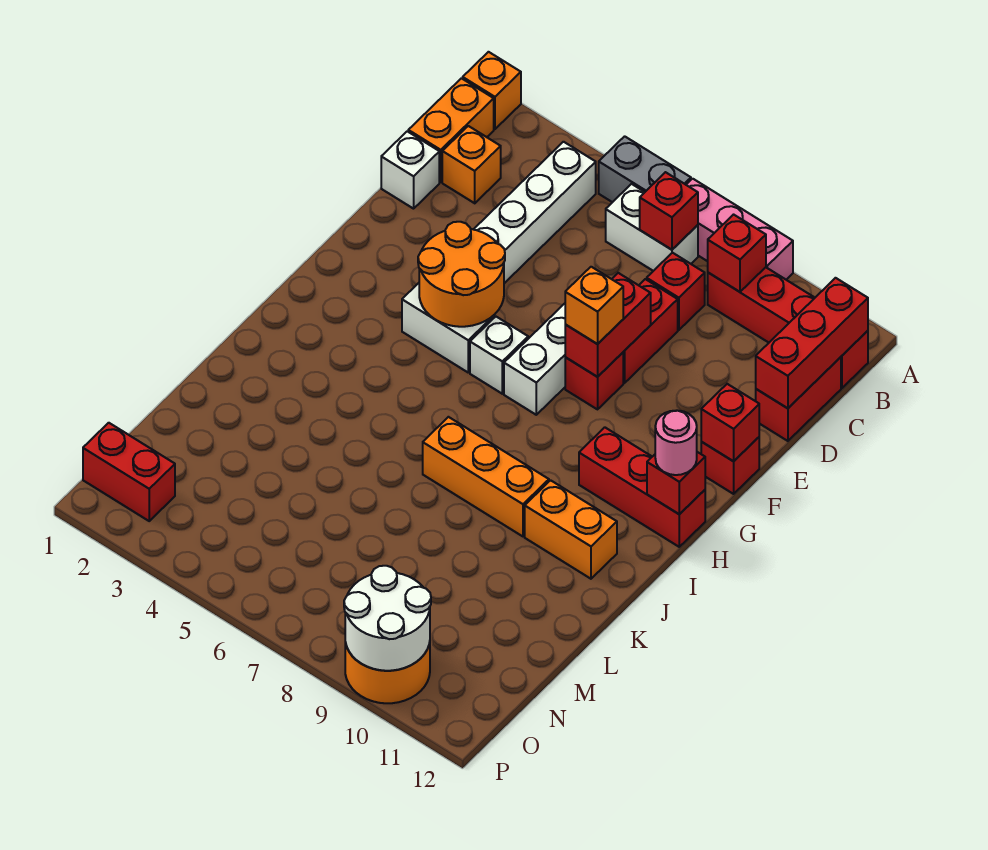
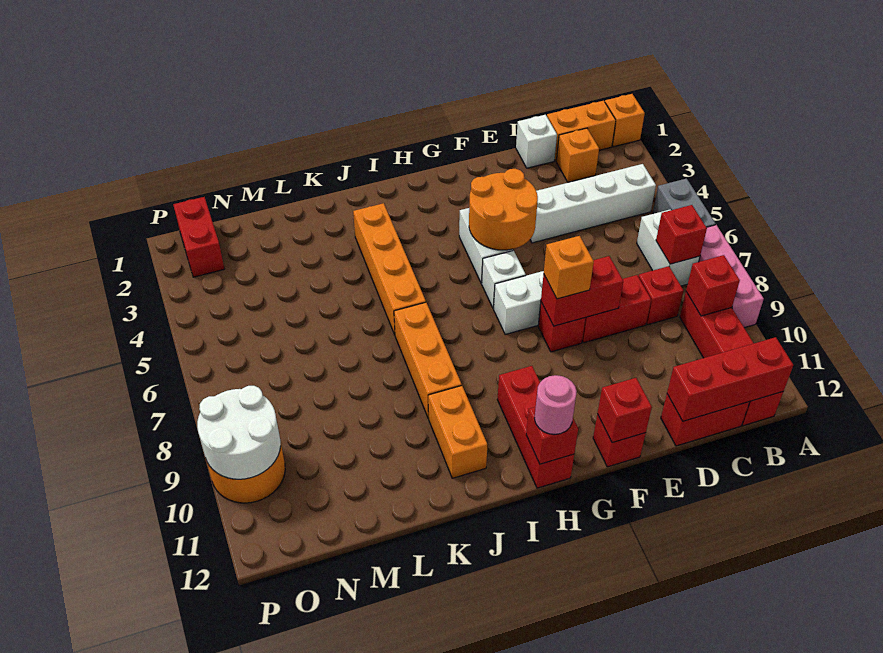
none -> orange 1x4 brick [353,203,426,335]

